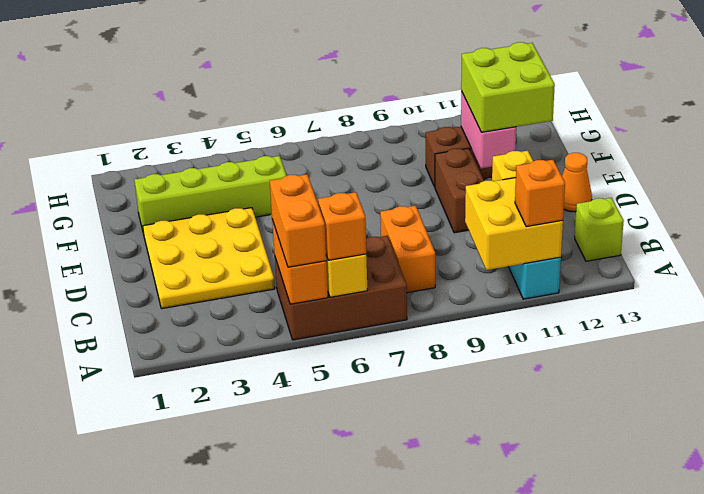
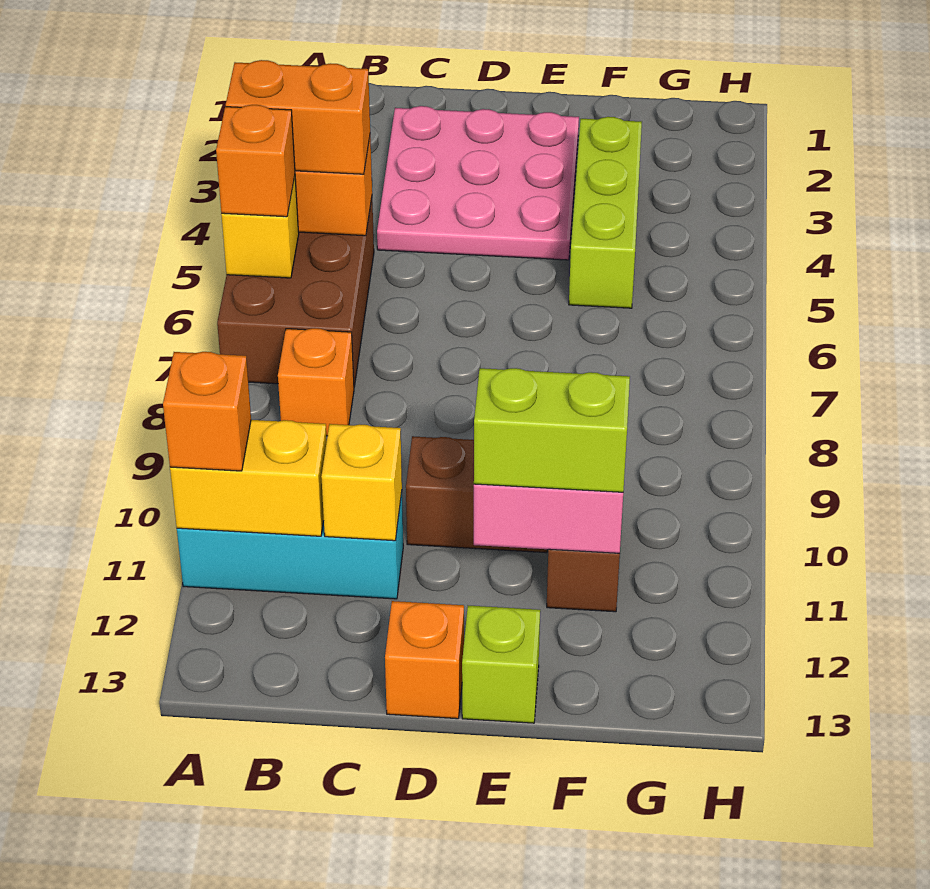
yellow 2x2 brick [465,178,563,270] -> yellow 1x2 brick [170,420,327,536]
orange 1x2 brick [380,206,435,293] -> orange 1x1 brick [278,328,354,436]
lime 1x1 brick [575,198,624,261] -> lime 1x1 brick moved to [462,605,540,723]
yellow 3x3 plate [143,208,275,309] -> pink 3x3 plate [377,106,579,260]
orange 1x1 cone [562,153,592,212] -> orange 1x1 brick [385,601,464,719]
lime 2x2 brick [461,42,555,132] -> lime 1x2 brick [474,368,630,492]
lime 1x4 brick [135,156,287,234] -> lime 1x3 brick [569,117,642,308]

